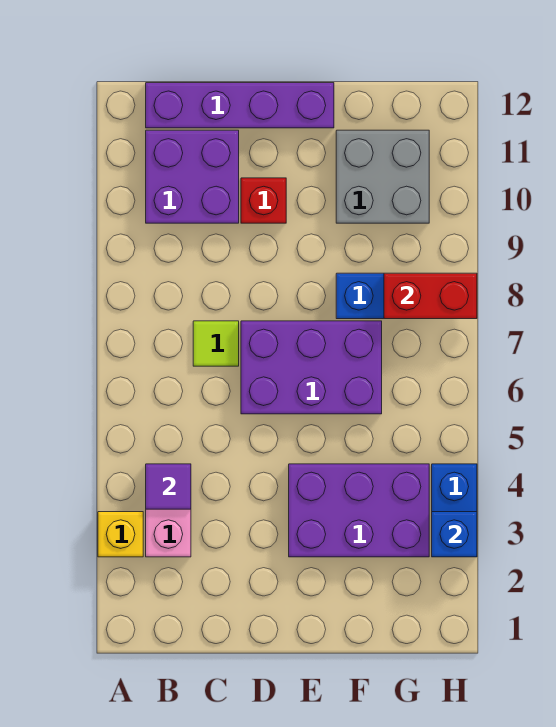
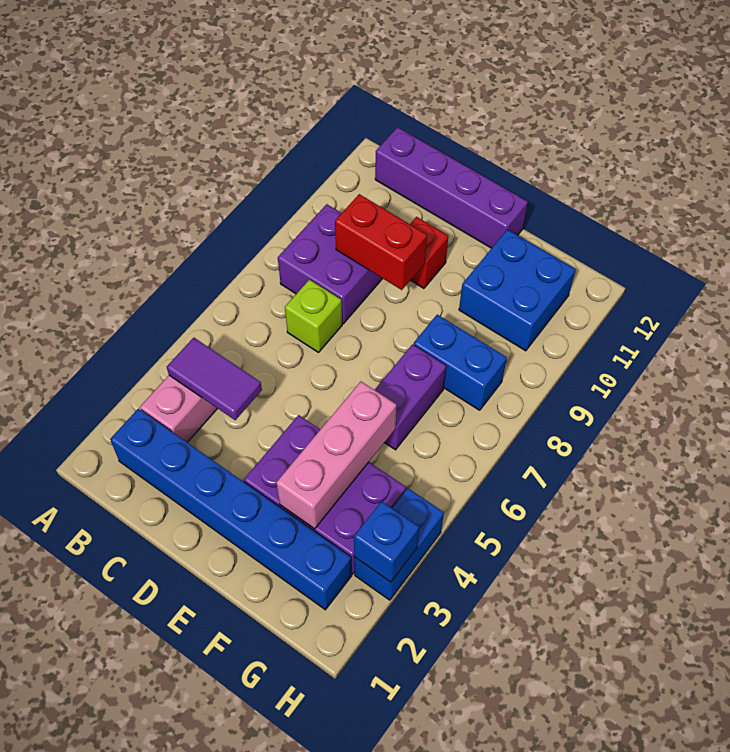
yellow 1x1 brick [98,512,143,557] -> none
none -> blue 1x6 brick [110,409,352,610]
purple 1x1 tile [146,464,191,509] -> purple 1x2 tile [167,338,262,420]
purple 2x2 brick [146,130,239,223] -> purple 2x2 brick moved to [278,204,383,324]
lime 1x1 tile [193,321,239,366] -> lime 1x1 brick [285,280,342,352]
purple 2x3 brick [241,321,382,414] -> purple 1x2 brick [375,344,446,450]
none -> pink 1x3 brick [276,382,397,529]
grey 2x2 brick [336,130,429,223] -> blue 2x2 brick [459,230,576,351]
red 1x2 brick [384,273,477,319] -> red 1x2 brick moved to [335,194,427,290]

